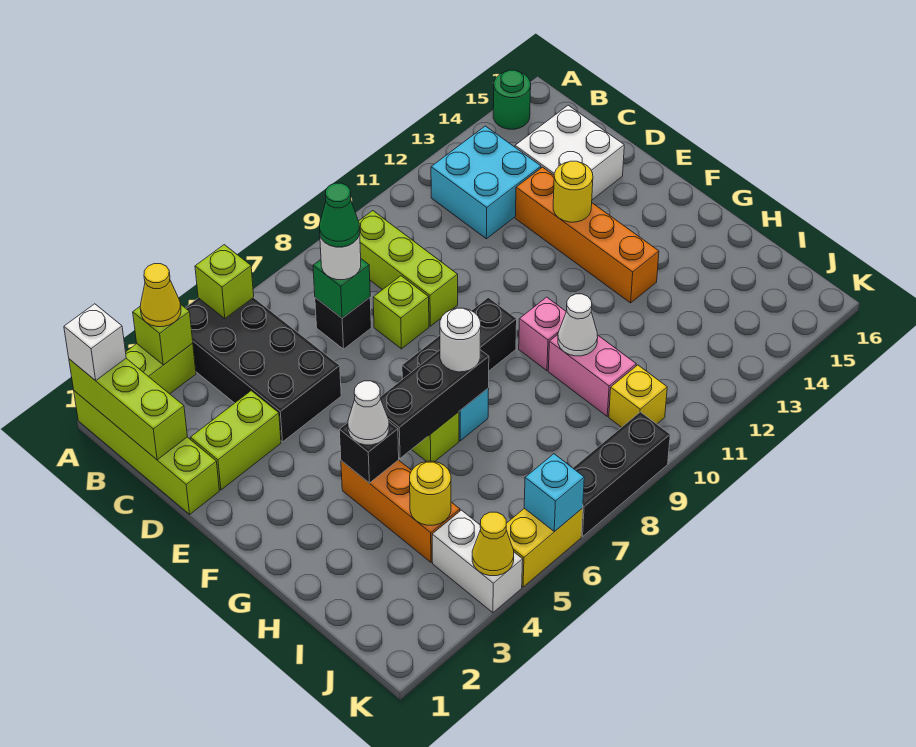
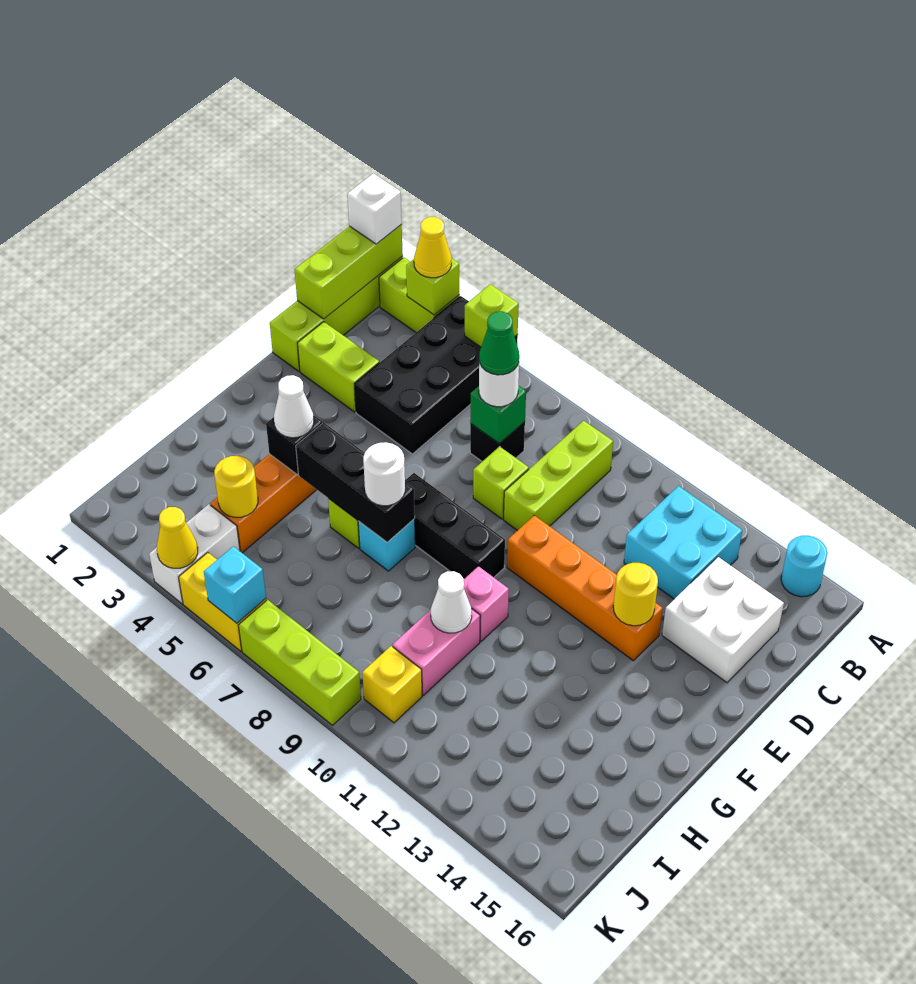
green 1x1 round brick [493,70,531,129] -> cyan 1x1 round brick [781,536,827,597]
orange 1x4 brick [515,167,659,303] -> orange 1x4 brick turned to [507,515,663,661]
black 1x3 brick [573,412,670,537] -> lime 1x3 brick [238,600,361,725]

